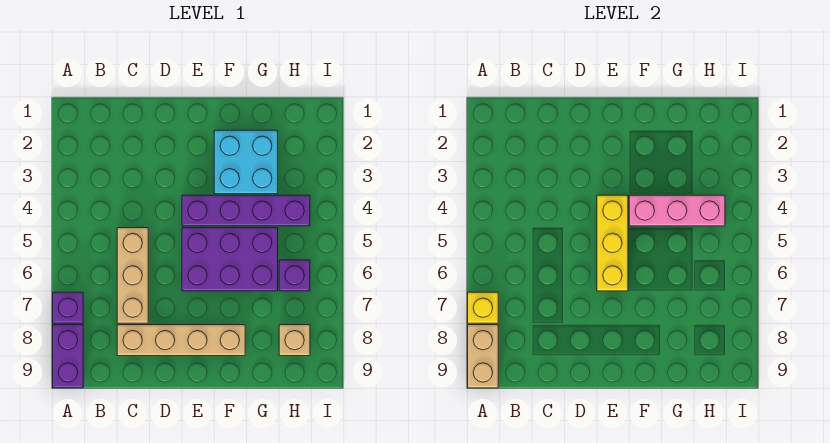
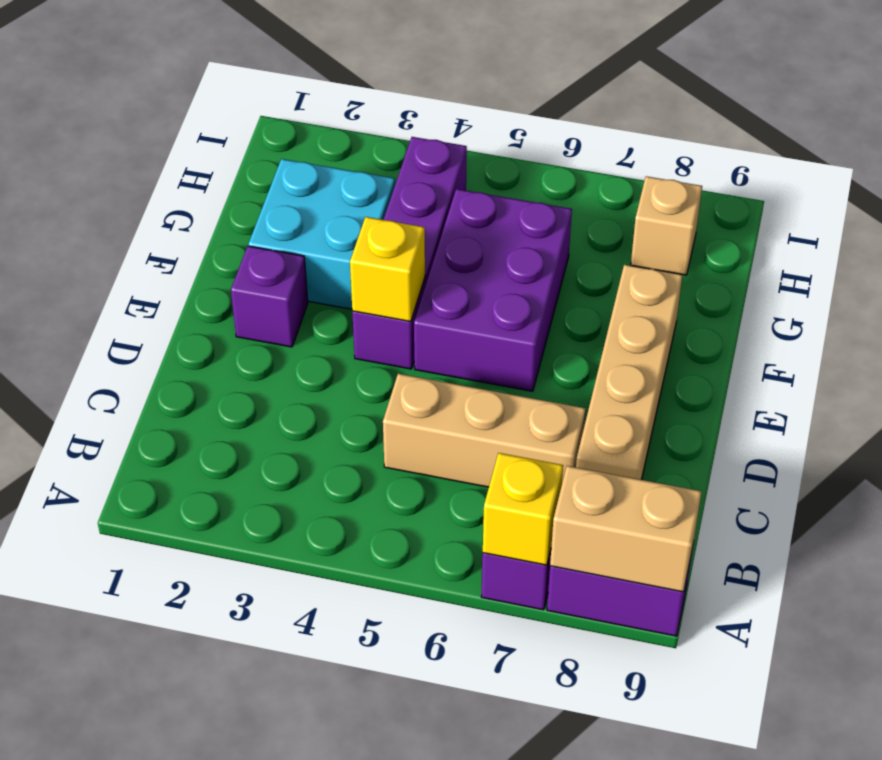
yellow 1x3 brick [597,195,628,291] -> yellow 1x1 brick [350,217,425,322]
pink 1x3 brick [629,195,725,226] -> none
purple 1x1 brick [279,260,310,291] -> purple 1x1 brick moved to [231,246,308,347]

